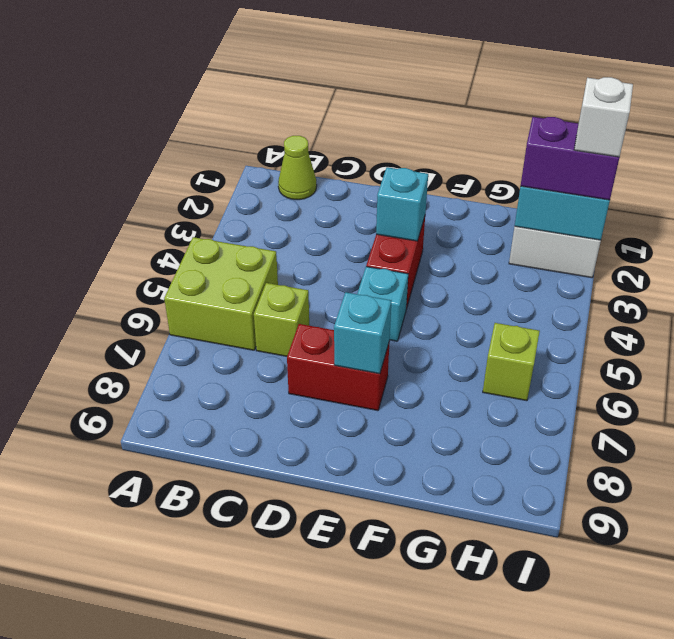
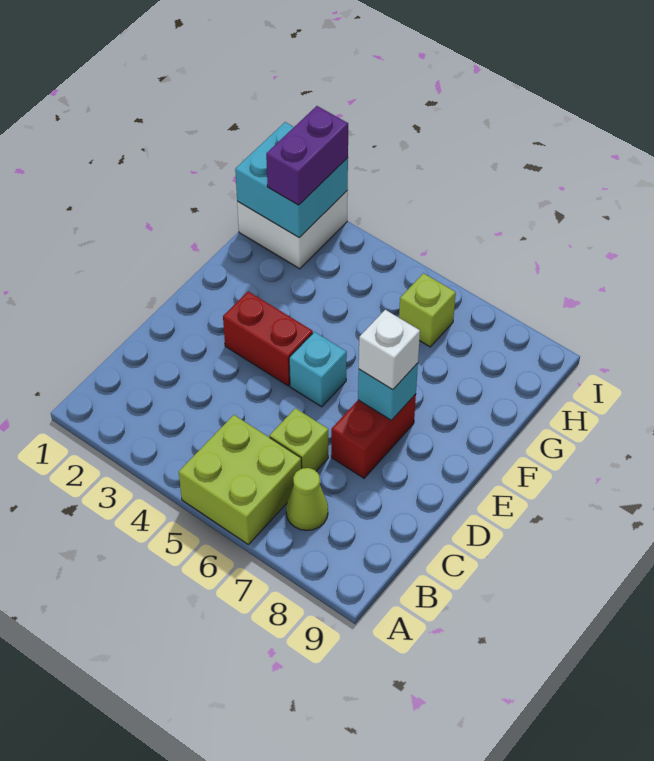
lime 1x1 cone [278,136,317,200] -> lime 1x1 cone moved to [286,468,328,530]
cyan 1x1 brick [376,167,428,241] -> none
white 1x1 brick [574,77,633,157] -> white 1x1 brick moved to [359,310,420,390]

